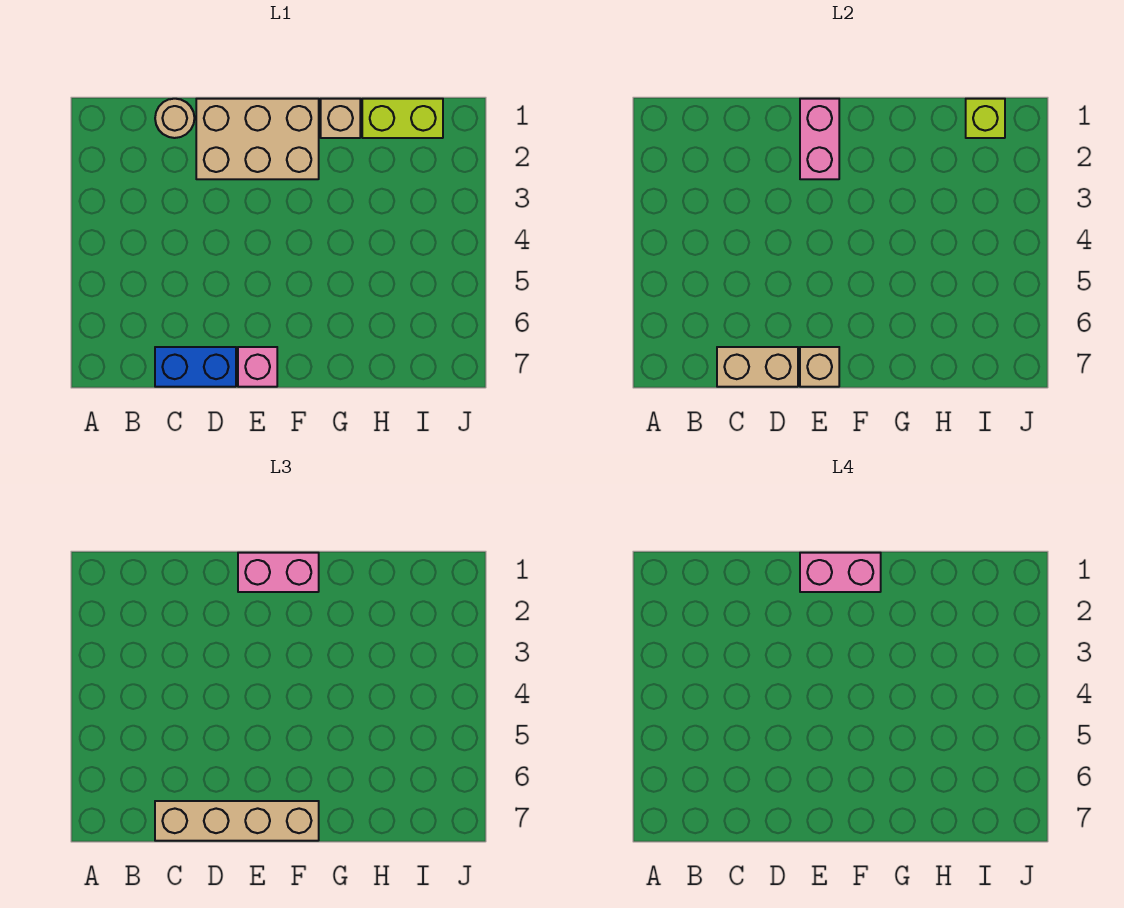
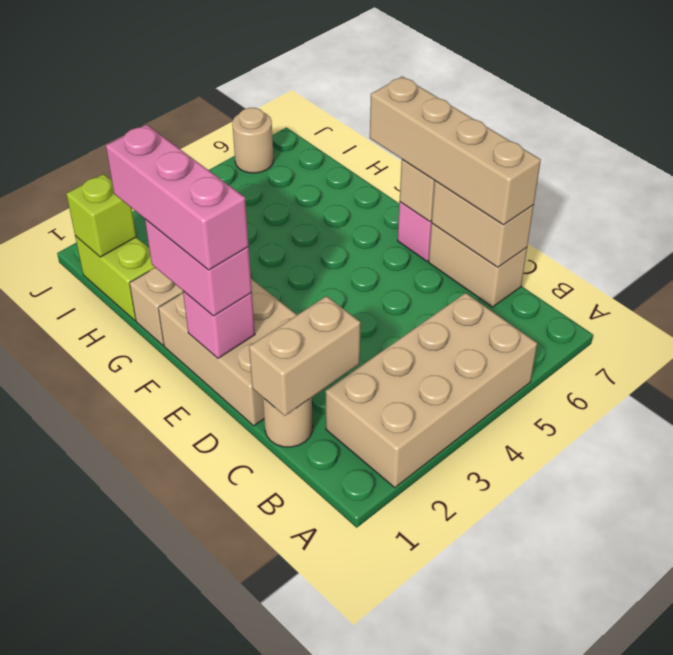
none -> tan 2x4 brick [326,293,537,488]
none -> tan 1x2 brick [249,296,361,416]
blue 1x2 brick [155,347,236,387] -> tan 1x2 brick [429,224,527,307]
pink 1x2 brick [800,99,839,179] -> pink 1x1 brick [183,291,255,358]
pink 1x2 brick [800,553,881,592] -> pink 1x3 brick [106,125,249,270]
none -> tan 1x1 round brick [232,108,273,173]

